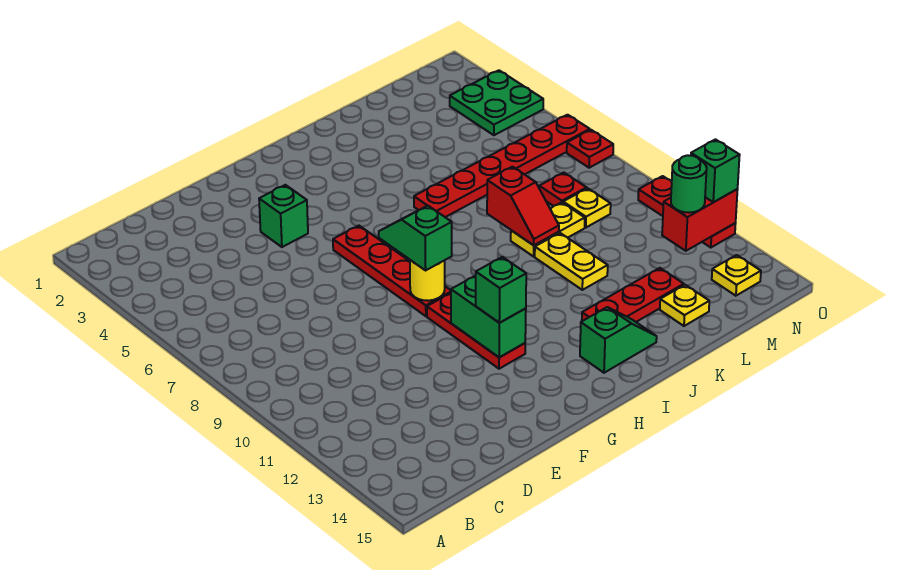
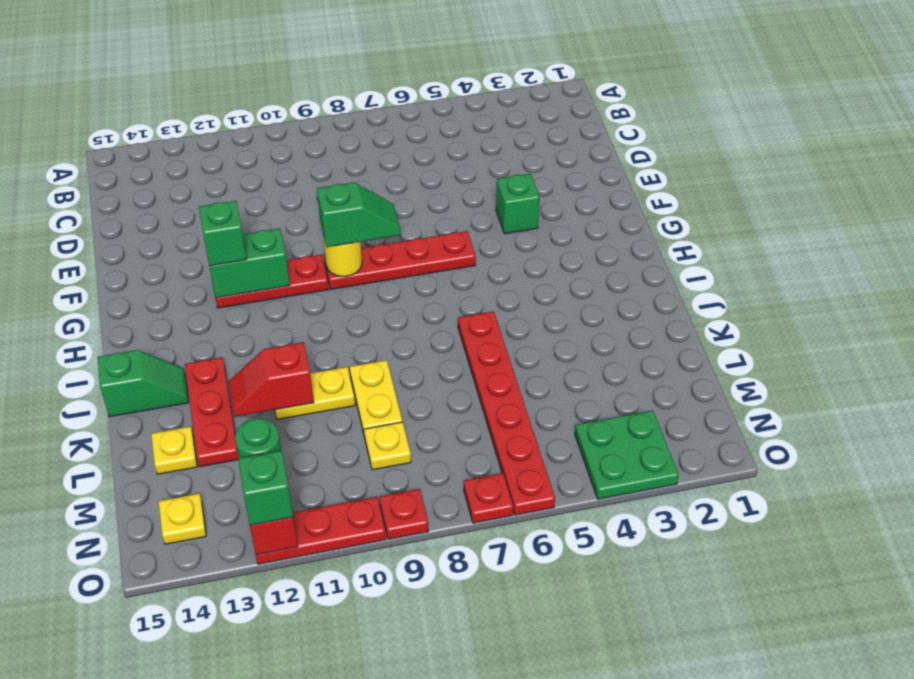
green 1x2 slope [580,307,657,373] -> green 1x2 slope turned to [98,350,189,417]
red 1x2 slope [487,167,559,245] -> red 1x2 slope moved to [228,342,314,417]
red 1x1 plate [539,173,587,206] -> red 1x1 plate moved to [380,489,429,539]

